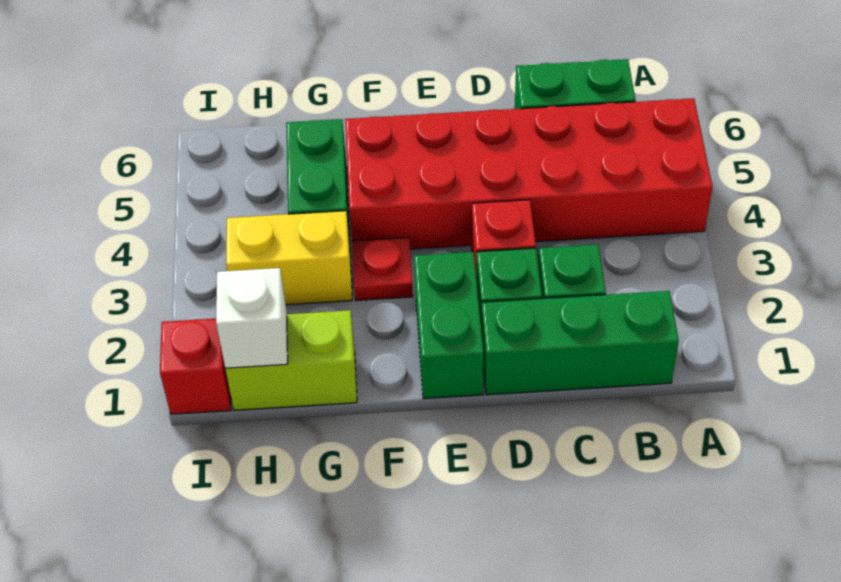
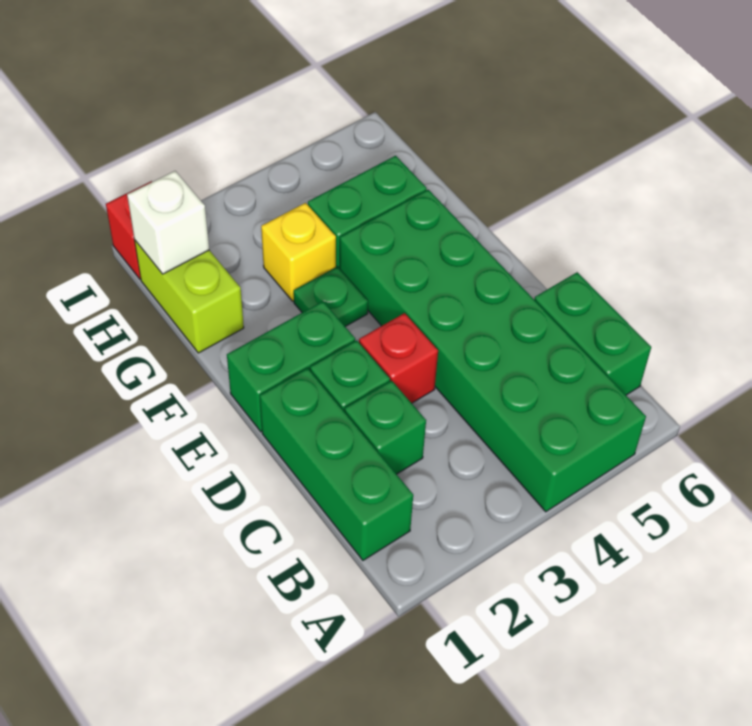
red 2x6 brick [345,98,712,249] -> green 2x6 brick [340,190,646,512]
red 1x1 plate [352,237,413,300] -> green 1x1 plate [294,267,368,326]
yellow 1x2 brick [226,211,352,305] -> yellow 1x1 brick [261,203,336,301]

